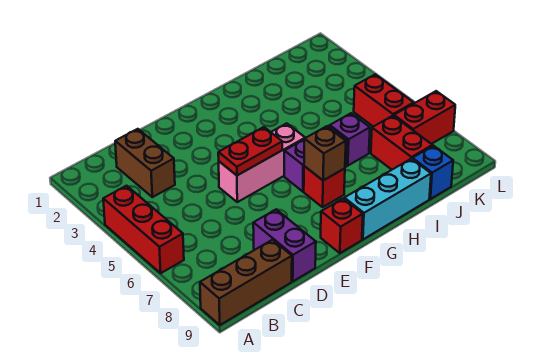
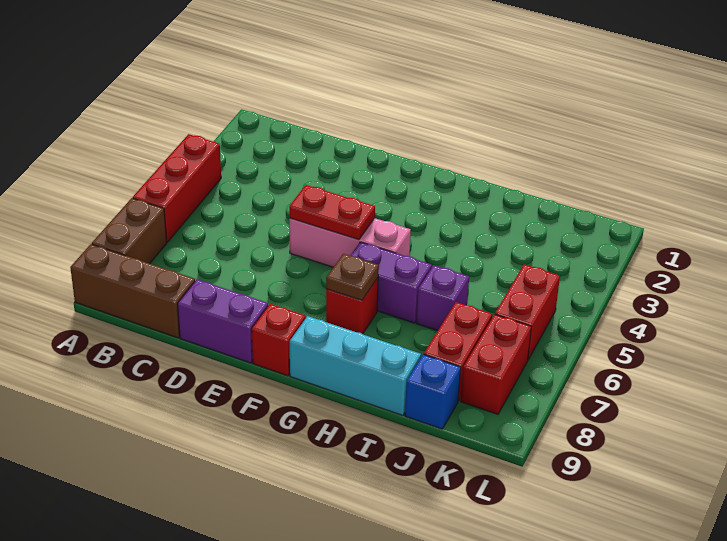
brown 1x2 brick [115,129,175,197] -> brown 1x2 brick moved to [92,198,167,264]
purple 1x2 brick [253,210,316,281] -> purple 1x2 brick turned to [178,279,268,363]
brown 1x1 brick [304,126,346,181] -> brown 1x1 plate [326,254,379,300]
red 1x2 brick [394,91,455,144] -> red 1x2 brick turned to [461,314,531,414]

